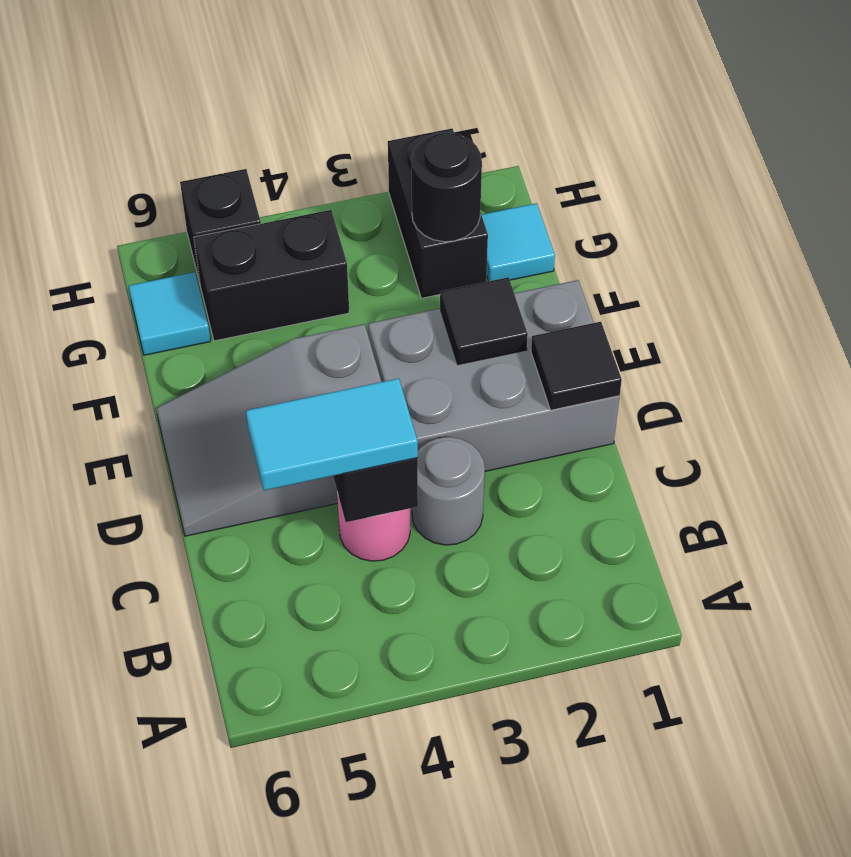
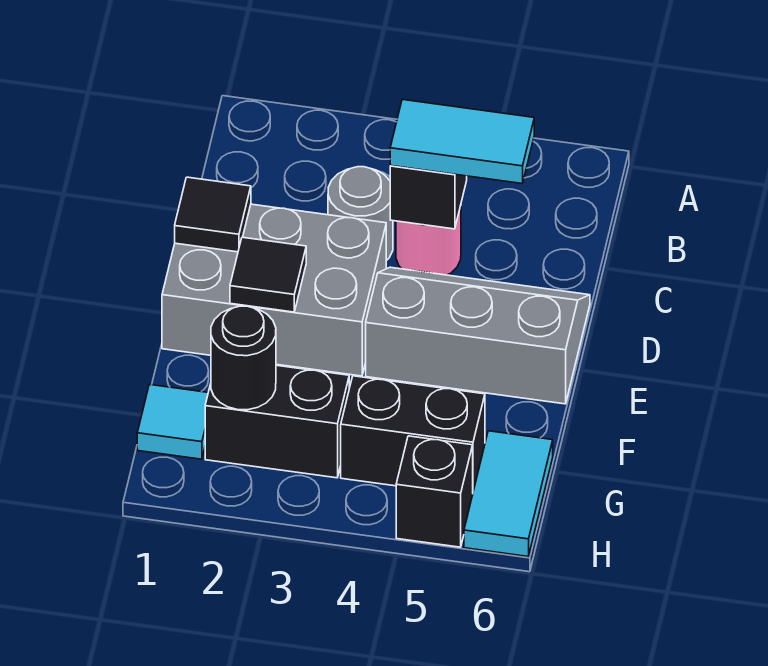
grey 2x3 slope [156,324,381,536] -> grey 2x3 slope turned to [366,267,590,404]
black 1x2 brick [388,129,488,298] -> black 1x2 brick turned to [205,365,349,478]
cyan 1x1 tile [129,272,210,355] -> cyan 1x2 tile [464,431,553,556]

